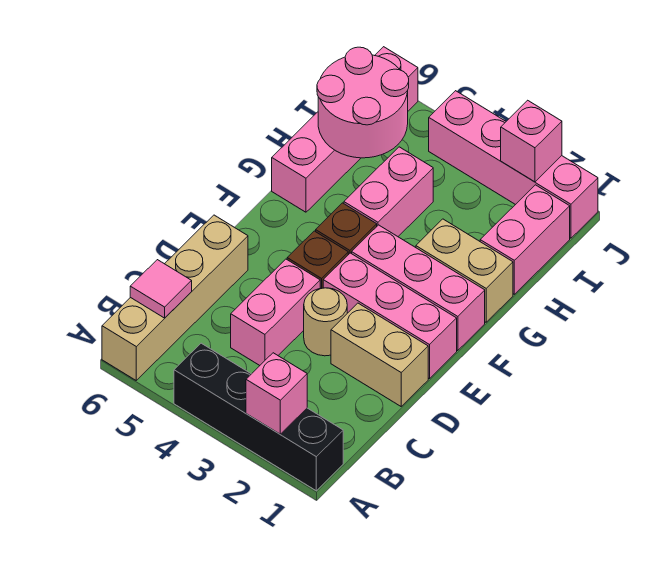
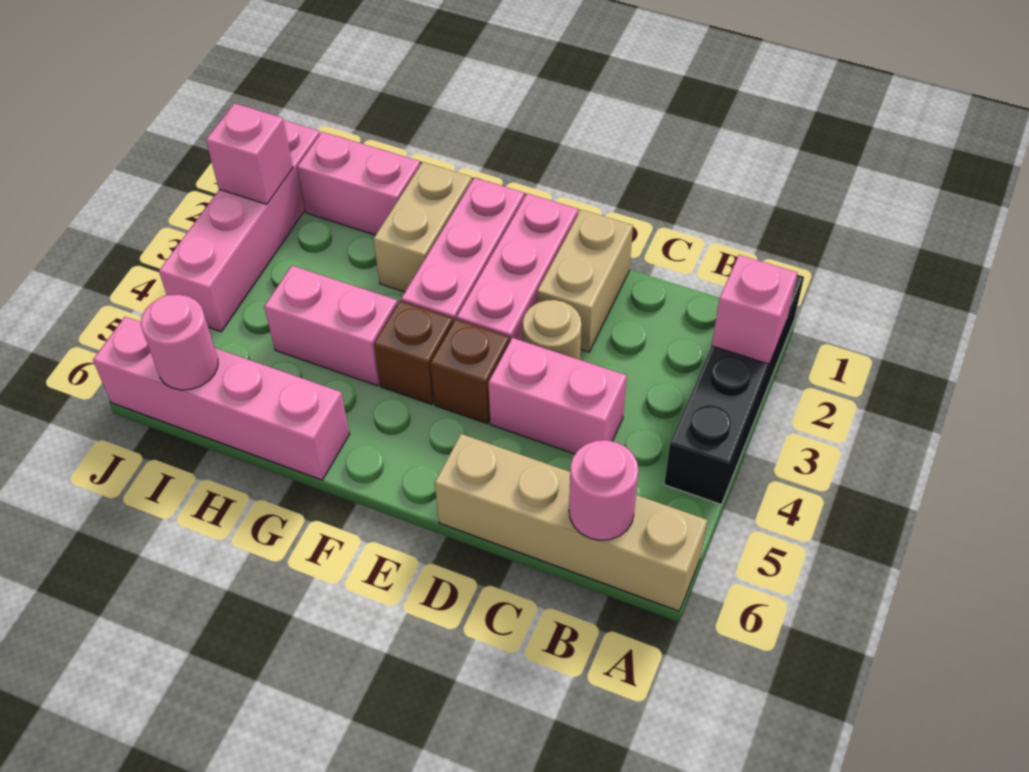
pink 1x1 tile [130,260,192,318] -> pink 1x1 round brick [569,440,639,540]
pink 2x2 round brick [317,47,409,158] -> pink 1x1 round brick [141,295,218,390]

